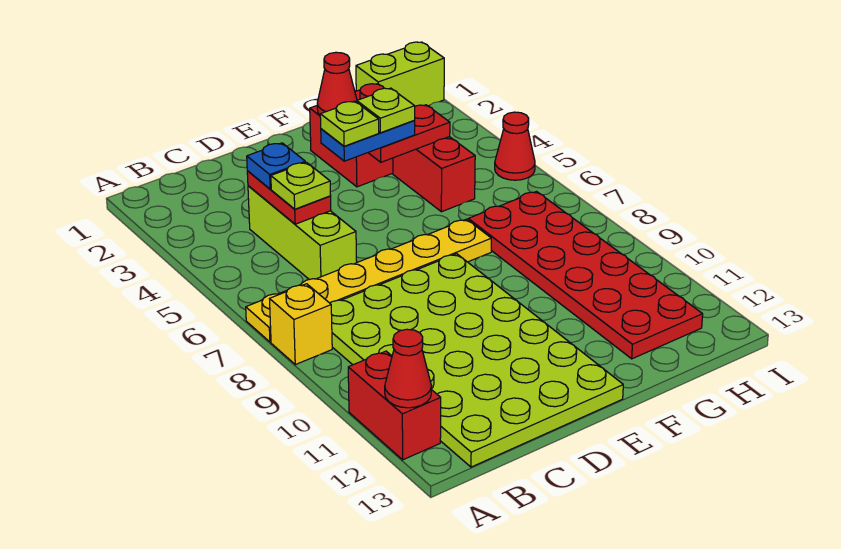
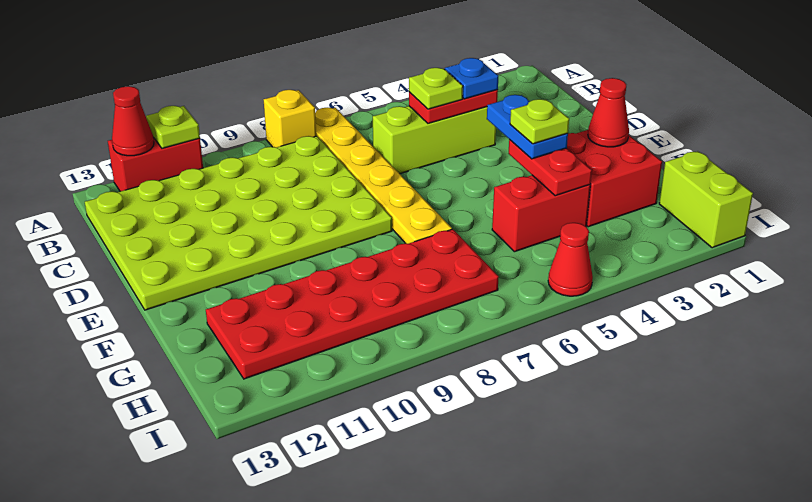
lime 1x1 plate [320,101,379,146] -> lime 1x1 plate moved to [146,106,200,148]

